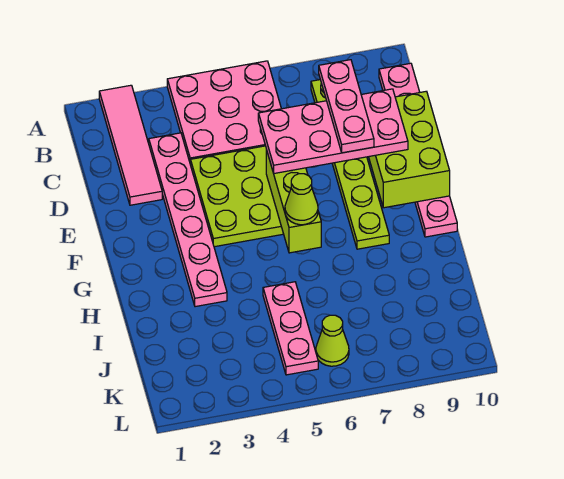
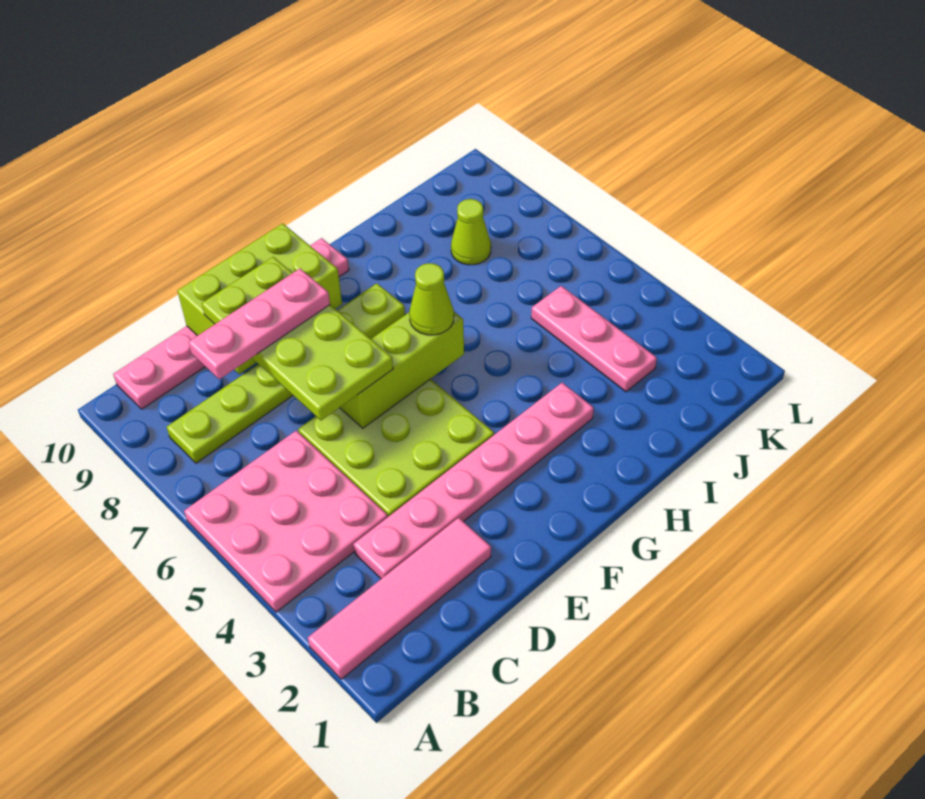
pink 2x4 plate [258,89,408,173] -> lime 2x4 plate [202,257,393,421]
pink 1x3 plate [263,282,318,375] -> pink 1x3 plate turned to [531,286,657,392]
lime 1x1 cone [316,315,349,366] -> lime 1x1 cone moved to [451,199,491,265]

